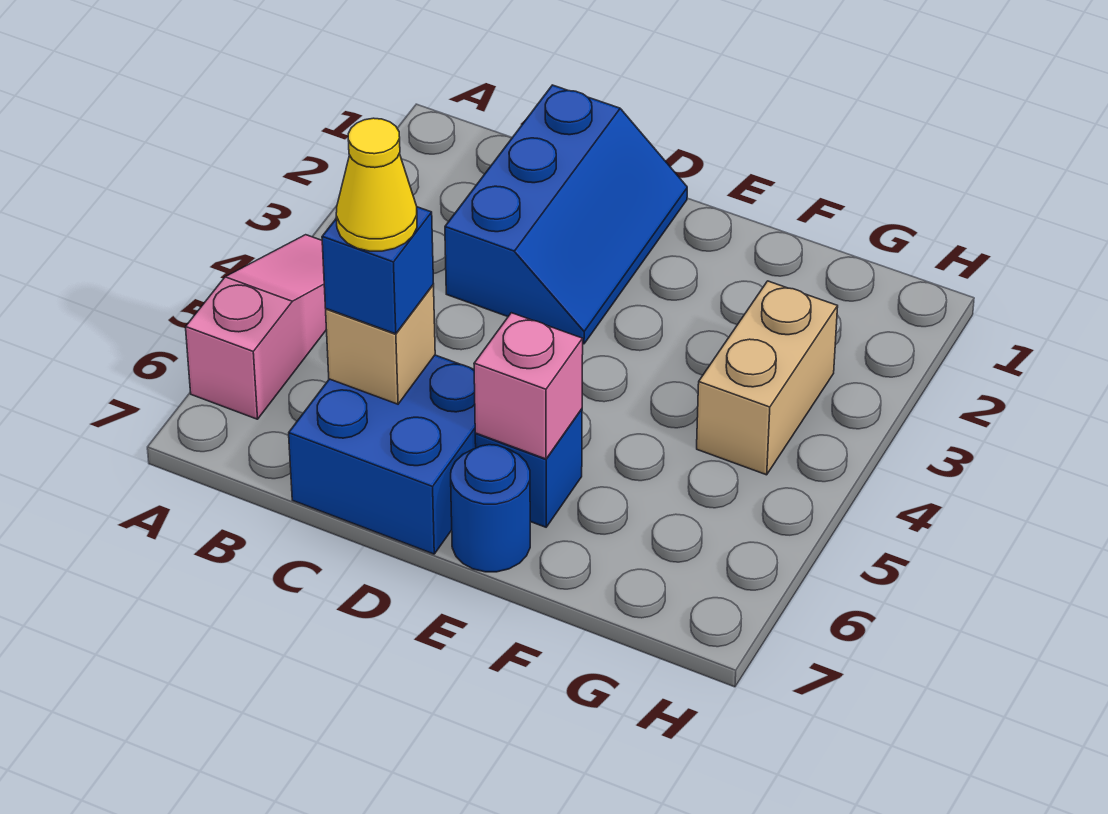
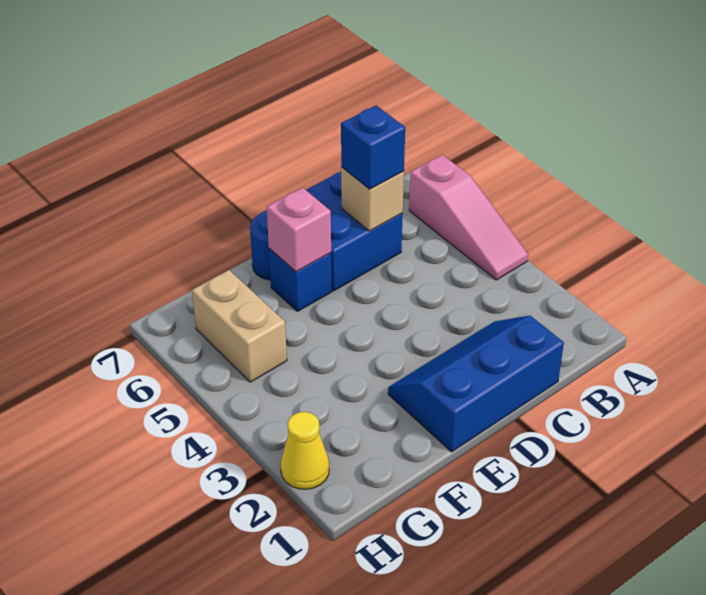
blue 2x3 slope [445,85,687,344] -> blue 2x3 slope turned to [388,316,564,452]
yellow 1x1 cone [336,118,417,251] -> yellow 1x1 cone moved to [281,412,329,489]
tan 1x2 brick [697,281,838,475] -> tan 1x2 brick moved to [192,270,287,382]

